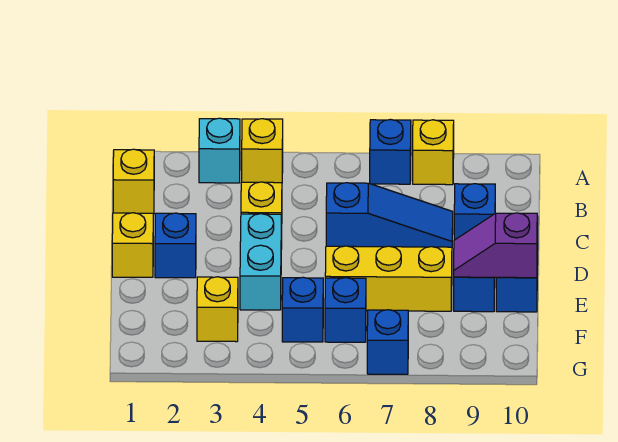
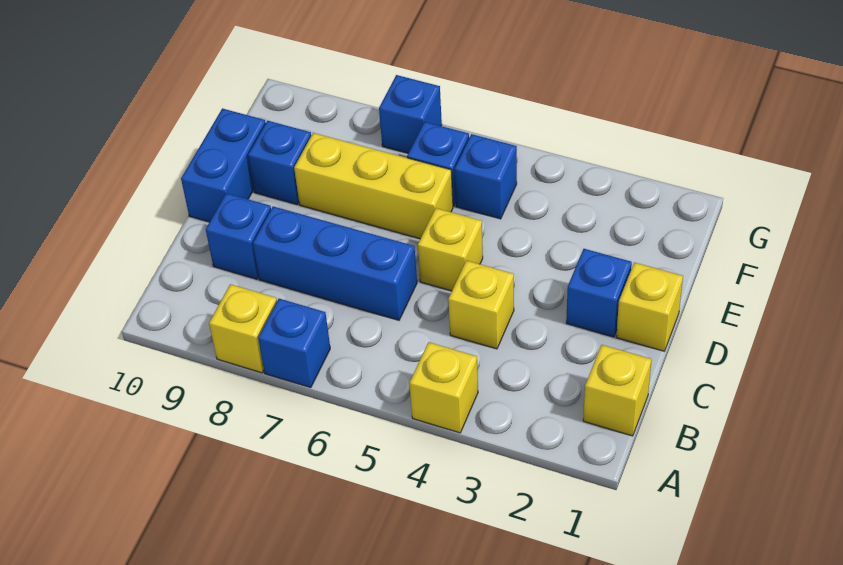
cyan 1x1 brick [199,118,240,183] -> none
blue 1x3 slope [326,183,453,247] -> blue 1x3 brick [253,206,417,320]
cyan 1x2 brick [240,214,282,310] -> none
purple 1x2 slope [454,213,537,278] -> none
yellow 1x1 brick [197,277,238,342] -> yellow 1x1 brick moved to [418,208,483,291]

